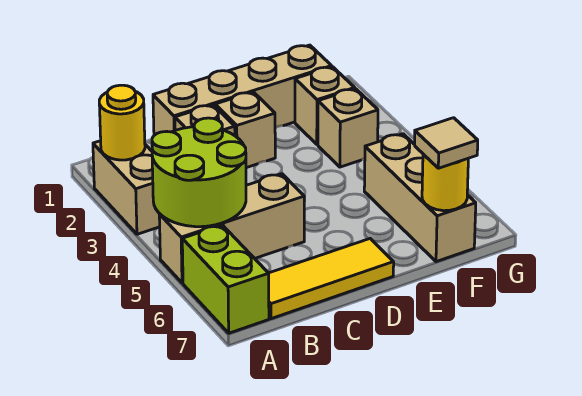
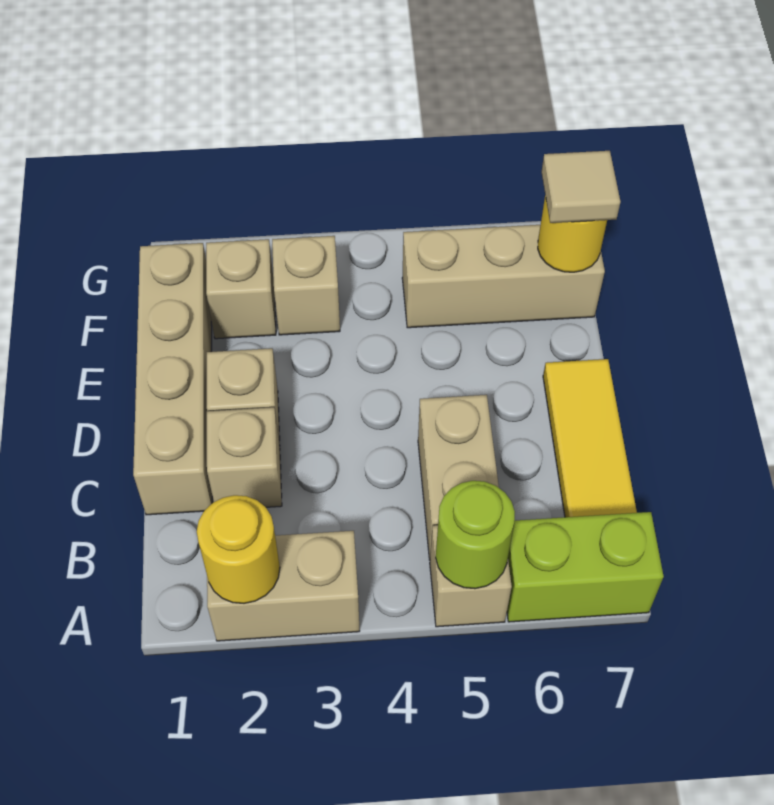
lime 2x2 round brick [152,118,246,227] -> lime 1x1 round brick [436,481,515,589]

